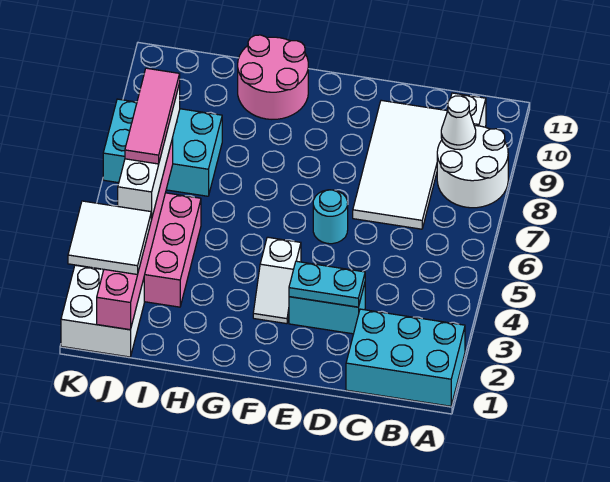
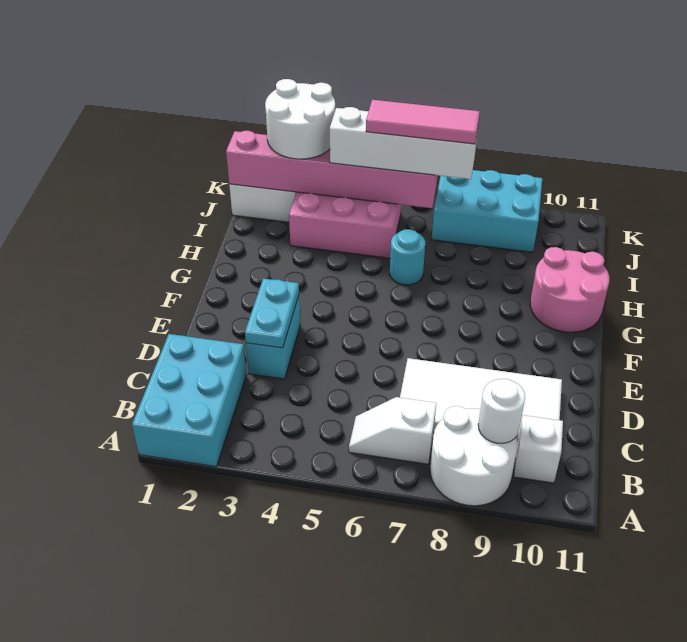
white 1x1 cone [441,96,476,150] -> white 1x1 round brick [478,379,525,443]
cyan 1x1 round brick [313,190,348,244] -> cyan 1x1 round brick moved to [390,229,425,285]
white 1x2 slope [253,237,301,324] -> white 1x2 slope moved to [349,397,436,464]
cyan 2x3 brick [103,99,222,196] -> cyan 2x3 brick turned to [432,170,542,252]
white 2x2 tile [68,201,151,275] -> white 2x2 round brick [265,79,335,159]

